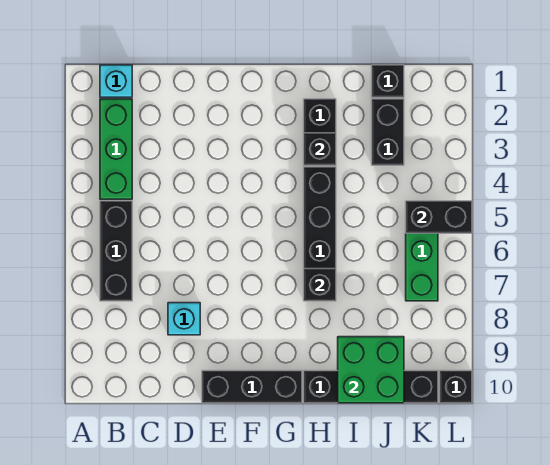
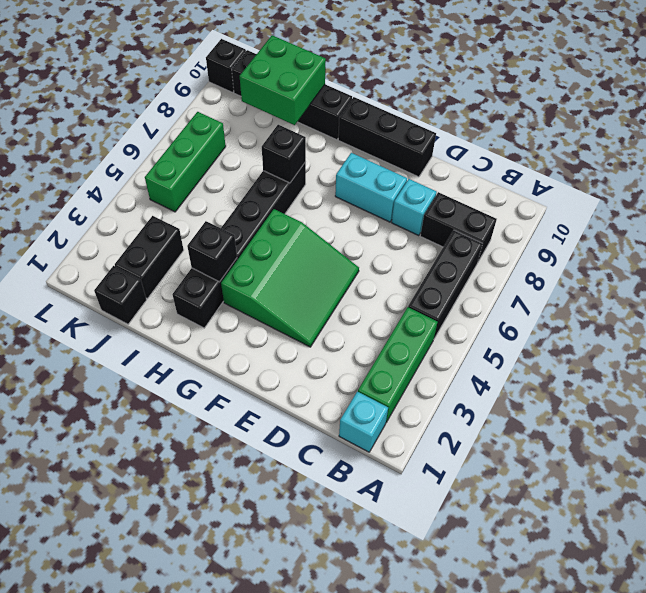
none -> green 3x3 slope [221,209,359,347]
none -> cyan 1x2 brick [335,153,407,222]
black 1x2 brick [406,201,472,233] -> black 1x2 brick moved to [420,192,497,262]

